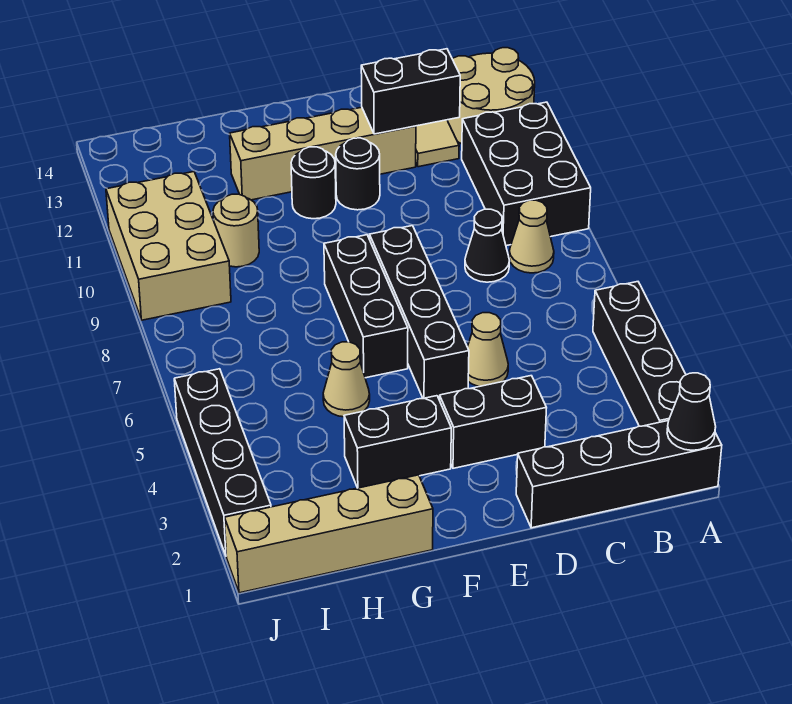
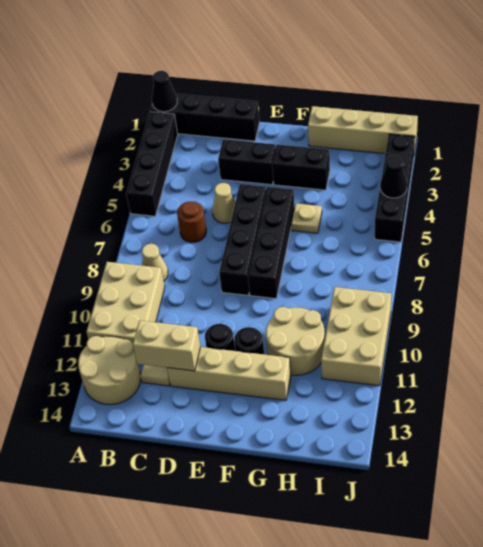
black 2x3 brick [462,102,591,246] -> tan 2x3 brick [86,262,165,343]
none -> brown 1x1 round brick [177,202,206,243]
black 1x1 cone [465,209,510,282] -> black 1x1 cone moved to [380,156,407,198]
black 1x2 brick [361,49,460,134] -> tan 1x2 brick [133,320,200,371]
black 1x3 brick [324,235,408,378] -> black 1x4 brick [248,187,295,299]
tan 1x1 cone [323,342,370,417] -> tan 1x1 plate [291,203,322,233]
tan 1x1 round brick [213,194,259,267] -> tan 2x2 round brick [266,307,325,375]

